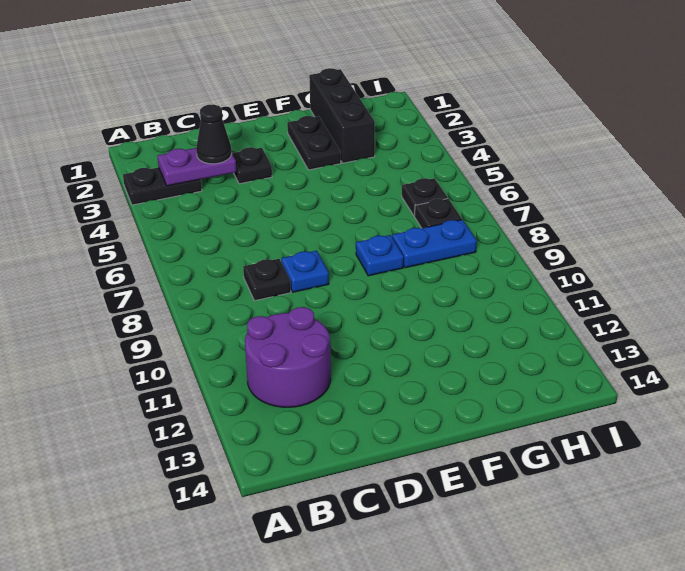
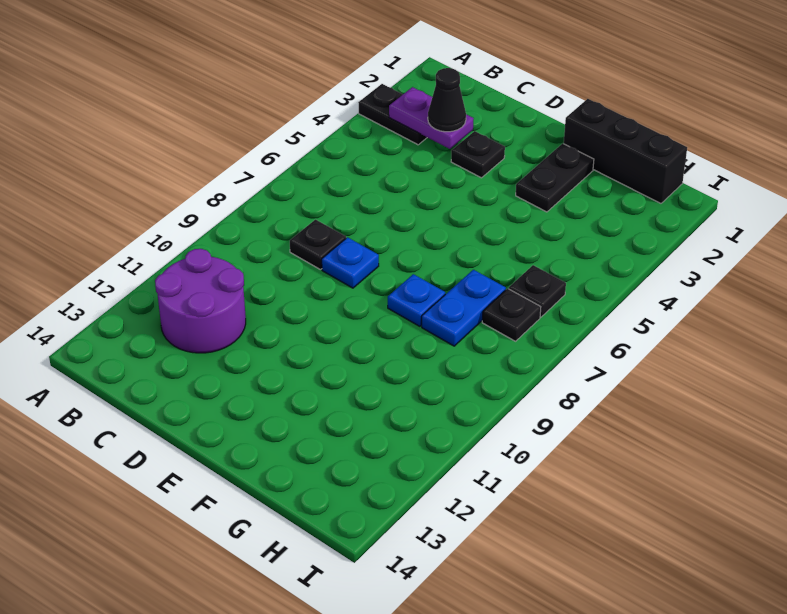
black 1x3 brick [309,68,375,163] -> black 1x3 brick turned to [564,99,687,203]
blue 1x2 plate [392,220,477,268] -> blue 1x2 plate turned to [422,270,506,346]

